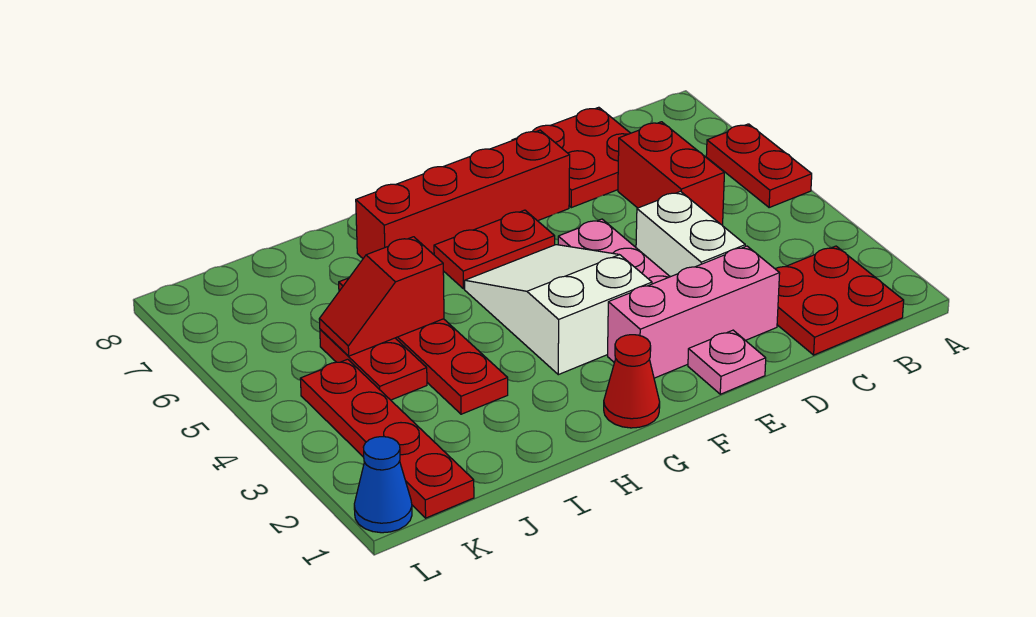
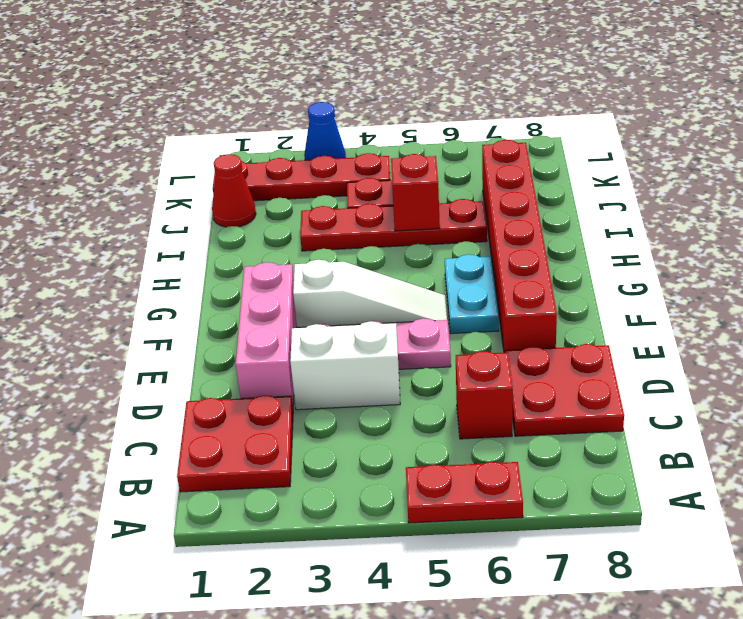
red 1x2 brick [618,122,724,226] -> red 1x1 brick [456,351,513,439]
pink 1x1 plate [688,330,766,394] -> none
red 1x4 brick [356,130,570,258] -> red 1x6 brick [482,140,557,353]
white 2x3 slope [465,245,652,375] -> white 1x3 slope [293,260,447,327]
red 1x2 plate [434,210,555,289] -> cyan 1x2 plate [445,254,499,334]
red 1x1 cone [604,335,660,428] -> red 1x1 cone moved to [212,154,256,227]
blue 1x1 cone [354,437,412,533] -> blue 1x1 cone moved to [304,102,346,160]

